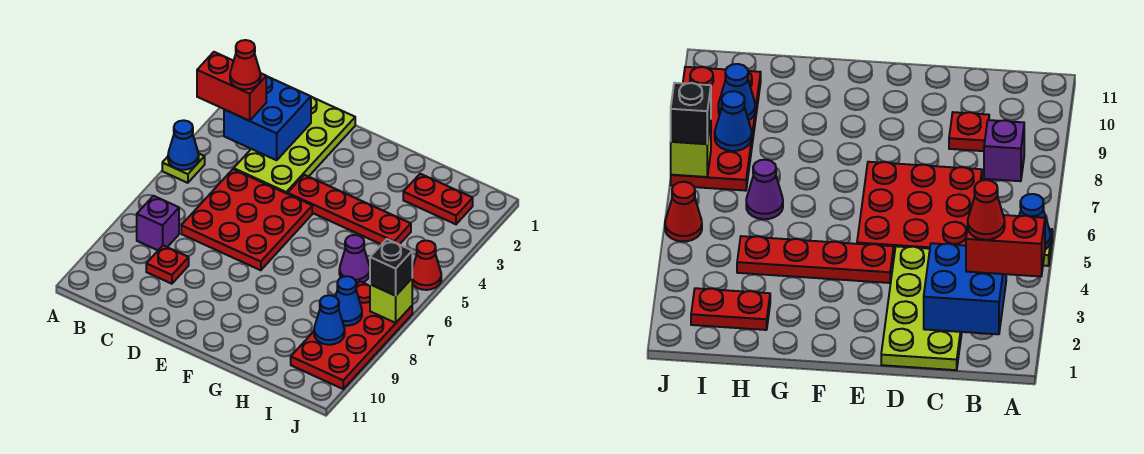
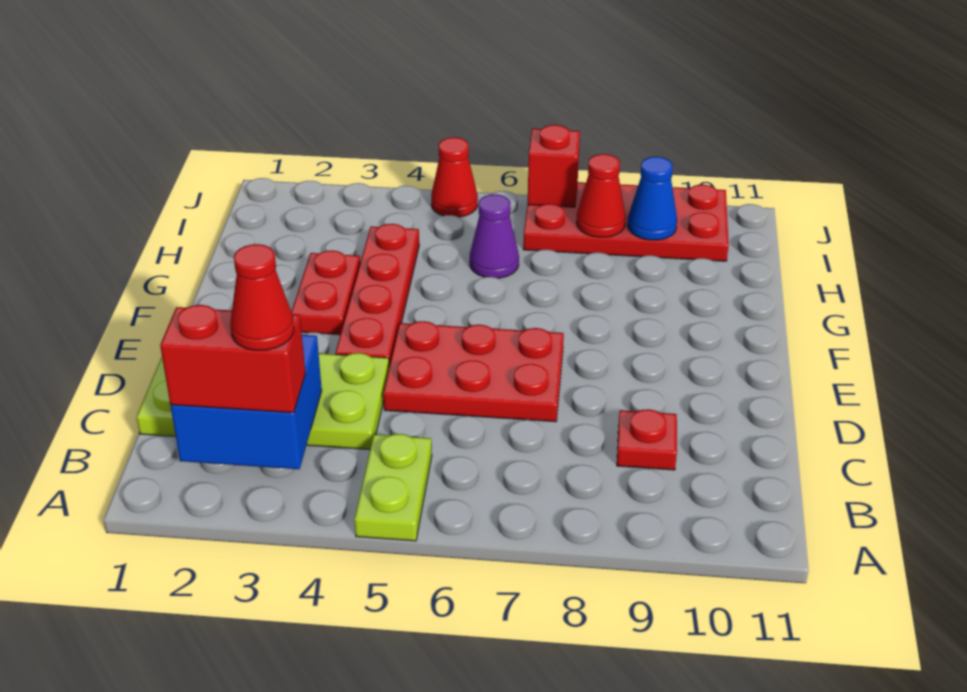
red 1x2 brick [197,52,266,121] -> red 1x2 brick turned to [160,305,305,413]
lime 1x1 plate [162,154,205,183] -> lime 1x2 plate [354,434,432,541]
blue 1x1 cone [168,120,199,170] -> none
purple 1x1 brick [137,196,179,250] -> none
red 3x3 plate [181,169,312,270] -> red 2x3 plate [383,321,564,422]
red 1x2 plate [403,174,473,224] -> red 1x2 plate moved to [291,250,360,335]
blue 1x1 cone [335,276,362,326] -> red 1x1 cone [576,154,626,237]
lime 1x1 brick [370,279,412,323] -> red 1x1 brick [528,125,580,207]
black 1x1 brick [370,239,412,296] -> none

